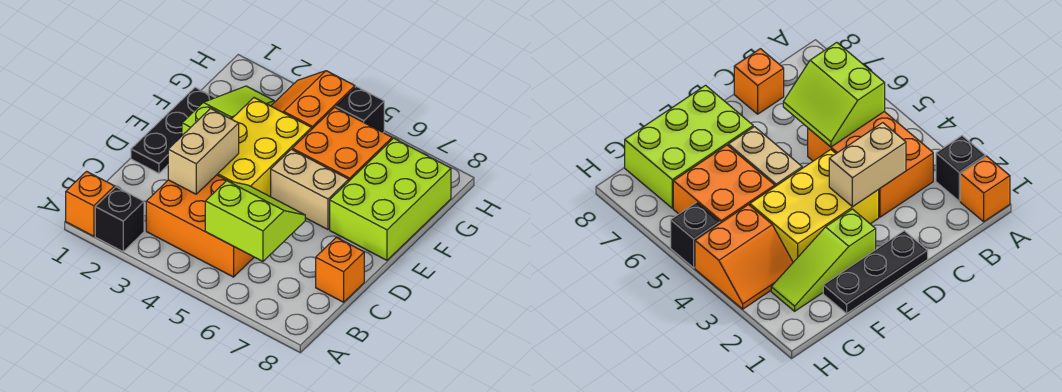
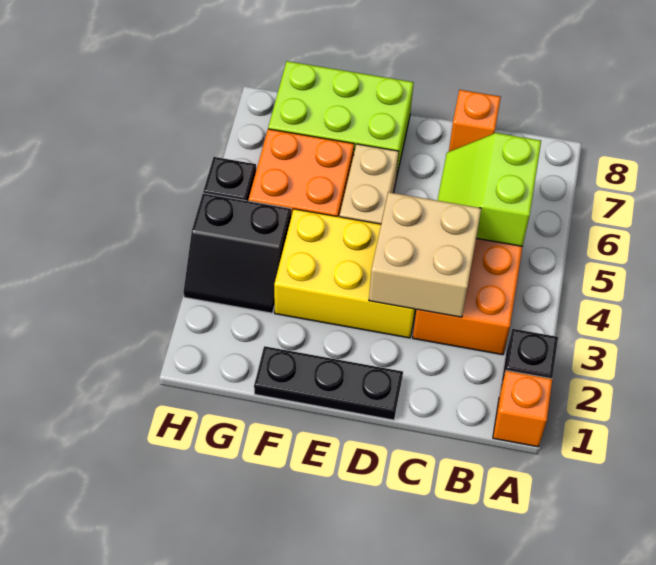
tan 1x2 brick [168,108,239,194] -> tan 2x2 brick [369,192,481,317]
lime 1x3 slope [182,86,274,135] -> none
orange 2x2 slope [271,71,355,129] -> black 2x2 slope [183,193,291,313]

